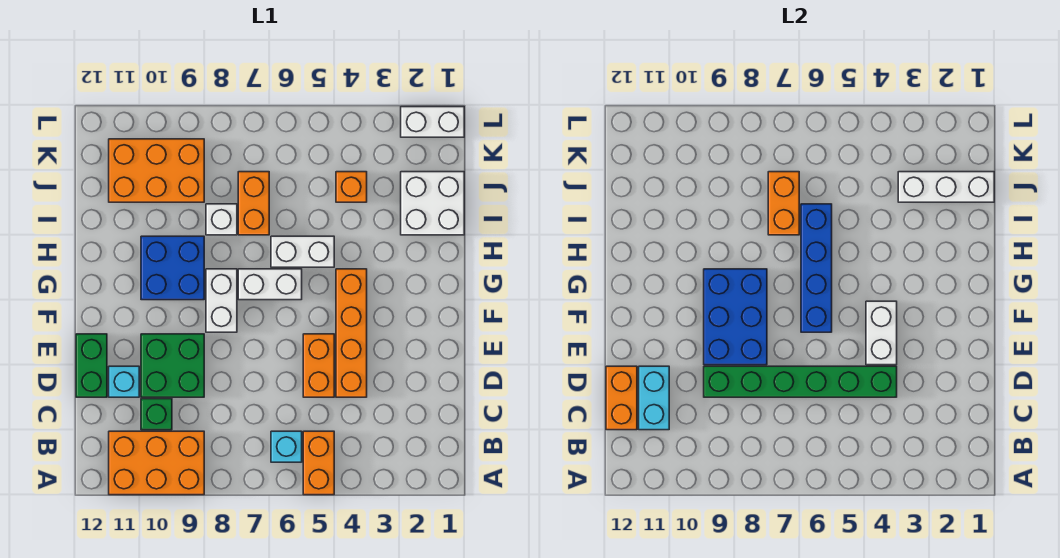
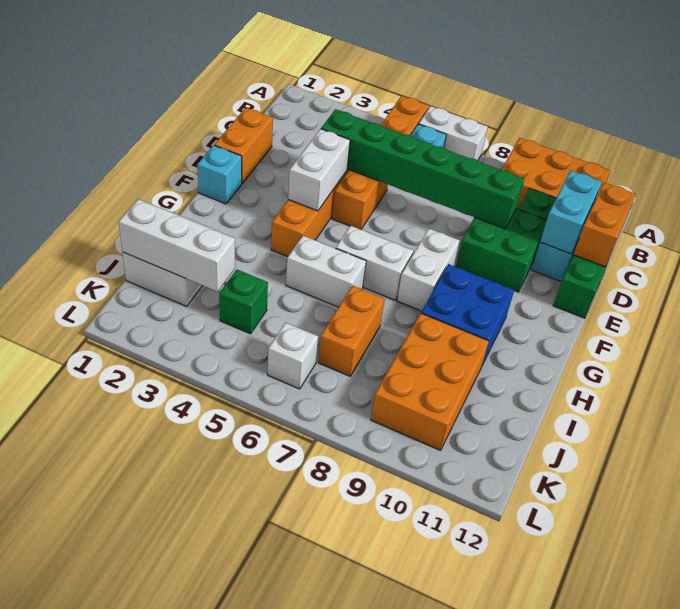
blue 2x3 brick [704,269,767,365] -> none
none -> cyan 1x1 brick [197,145,242,204]
blue 1x4 brick [801,204,832,332] -> none
orange 1x2 brick [768,172,799,235] -> orange 1x2 brick moved to [214,108,273,184]
white 1x1 brick [206,204,237,235] -> white 1x1 brick moved to [268,323,318,389]
orange 1x1 brick [336,172,367,202] -> green 1x1 brick [219,270,268,334]
orange 2x3 brick [109,139,204,202] -> orange 2x3 brick turned to [371,313,489,450]
white 1x2 brick [401,107,464,137] -> white 1x2 brick moved to [419,106,488,160]

